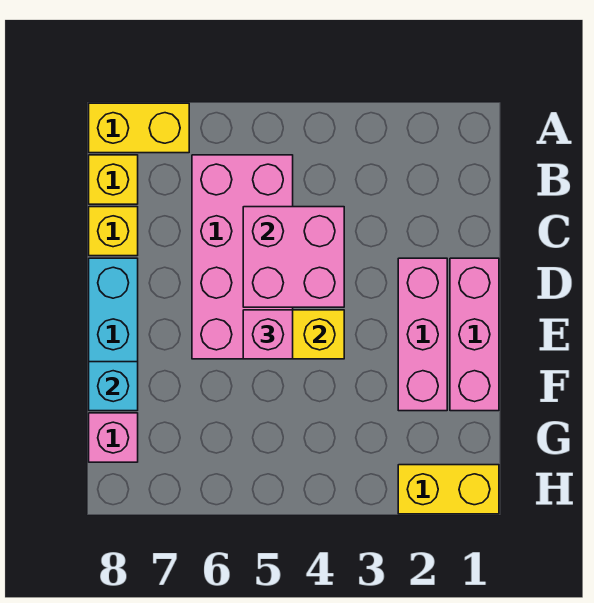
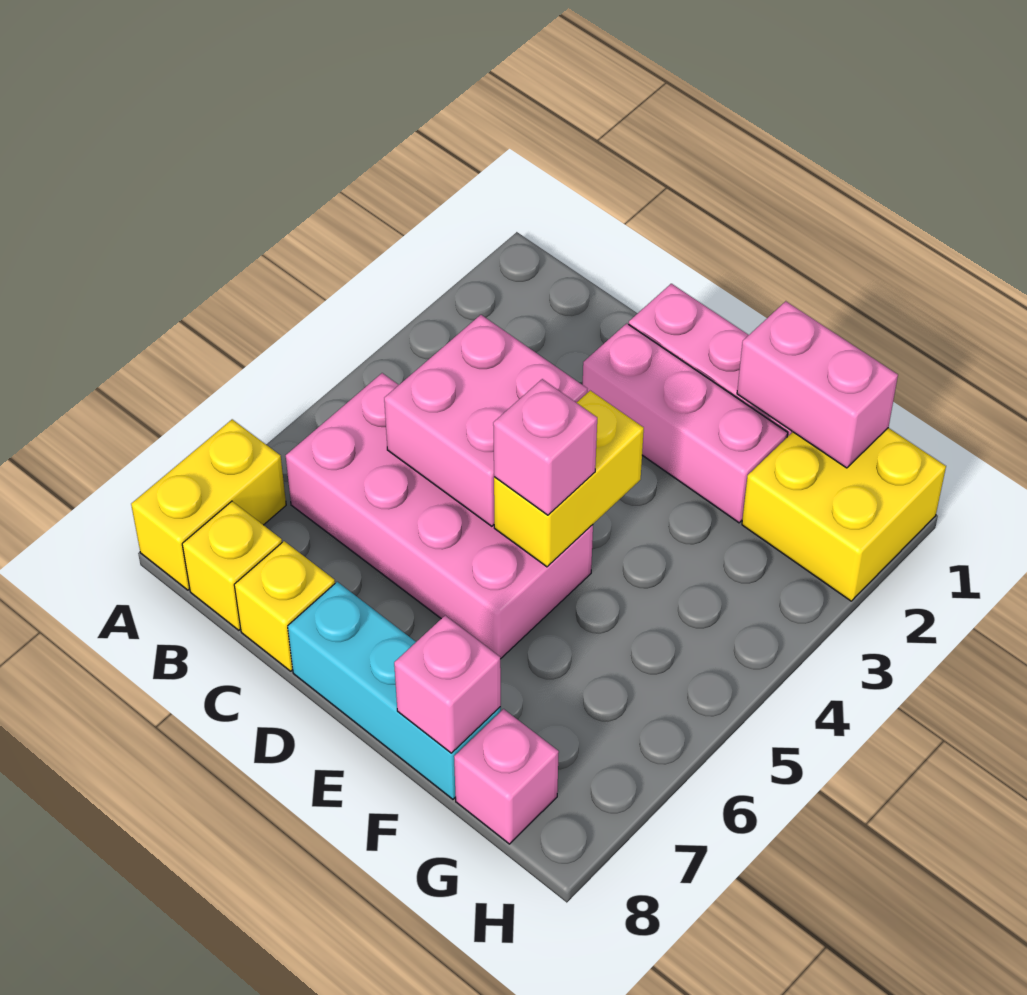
none -> pink 1x2 brick [737,301,898,468]
cyan 1x1 brick [89,362,138,411] -> pink 1x1 brick [394,616,501,753]
yellow 1x2 brick [398,465,499,514] -> yellow 2x2 brick [742,428,946,601]

